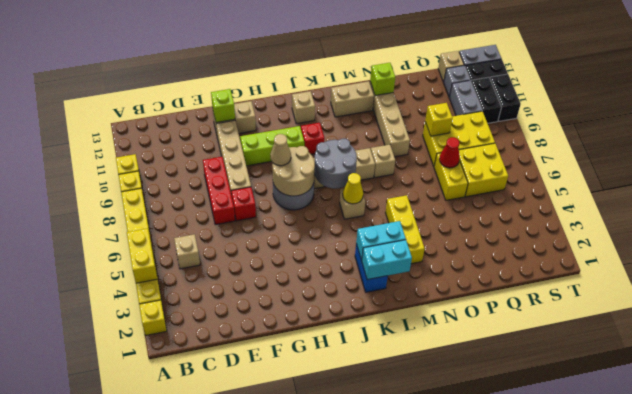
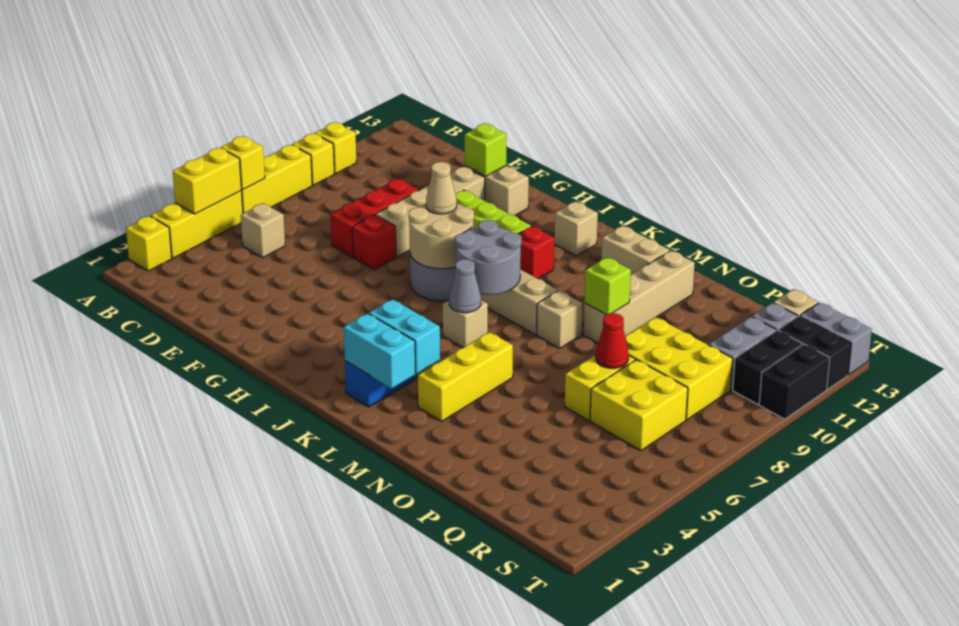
yellow 1x1 cone [343,173,363,204] -> grey 1x1 cone [449,259,481,313]
lime 1x1 brick [370,63,395,96] -> lime 1x1 brick moved to [584,257,631,315]
yellow 1x1 brick [425,103,453,136] -> yellow 1x1 brick moved to [221,136,265,190]

